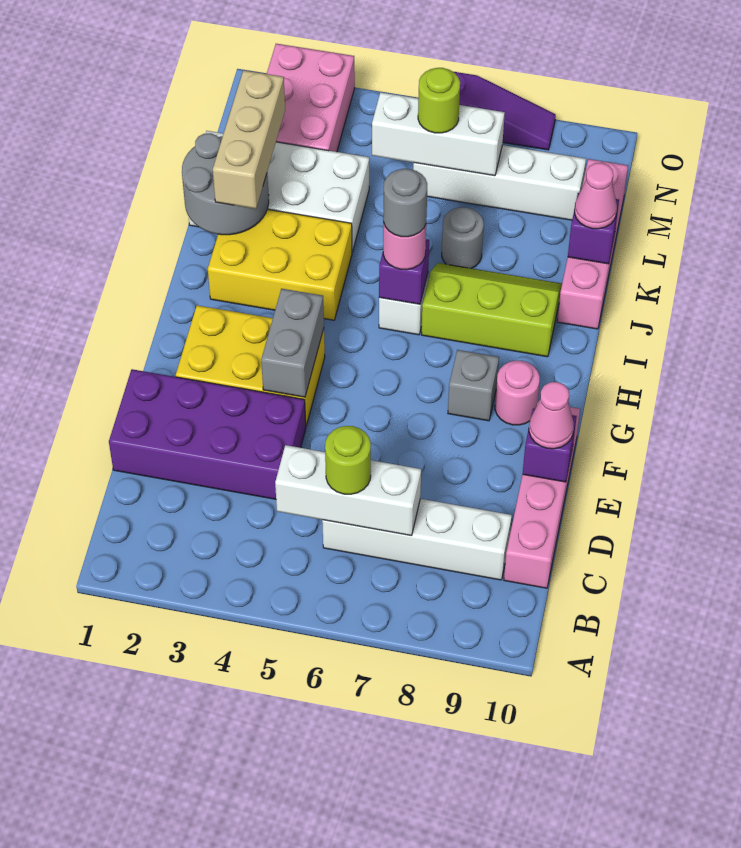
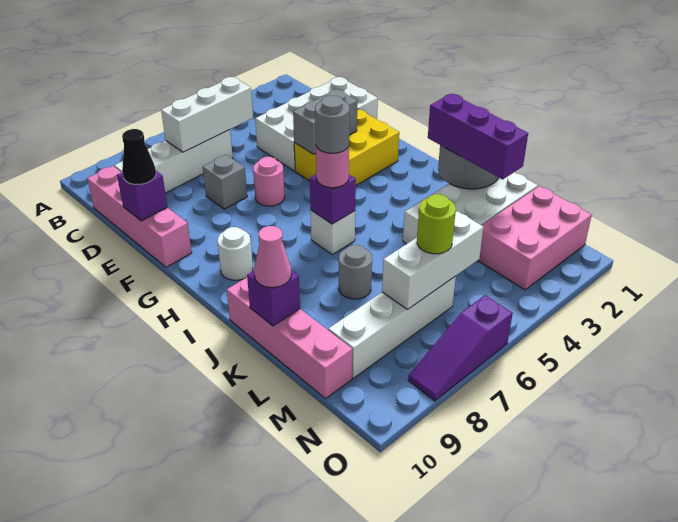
lime 1x1 round brick [325,426,371,494] -> none
purple 2x4 brick [109,369,306,499] -> white 2x4 brick [255,77,378,171]
pink 1x1 cone [529,382,574,449] -> black 1x1 cone [122,129,156,184]
grey 1x2 brick [261,289,324,397] -> grey 1x2 brick turned to [293,90,358,154]
grey 1x1 brick [448,350,499,421] -> grey 1x1 brick moved to [203,155,247,209]
pink 1x1 round brick [495,361,540,425] -> pink 1x1 round brick moved to [253,157,284,206]
none -> white 1x1 round brick [217,227,253,280]
yellow 2x3 brick [208,209,352,320] -> none
lime 2x3 slope [422,263,562,357] -> none
tan 1x3 brick [213,70,285,209] -> purple 1x3 brick [428,94,528,179]
pink 2x3 brick [267,44,355,152] -> pink 2x3 brick turned to [478,186,592,290]

